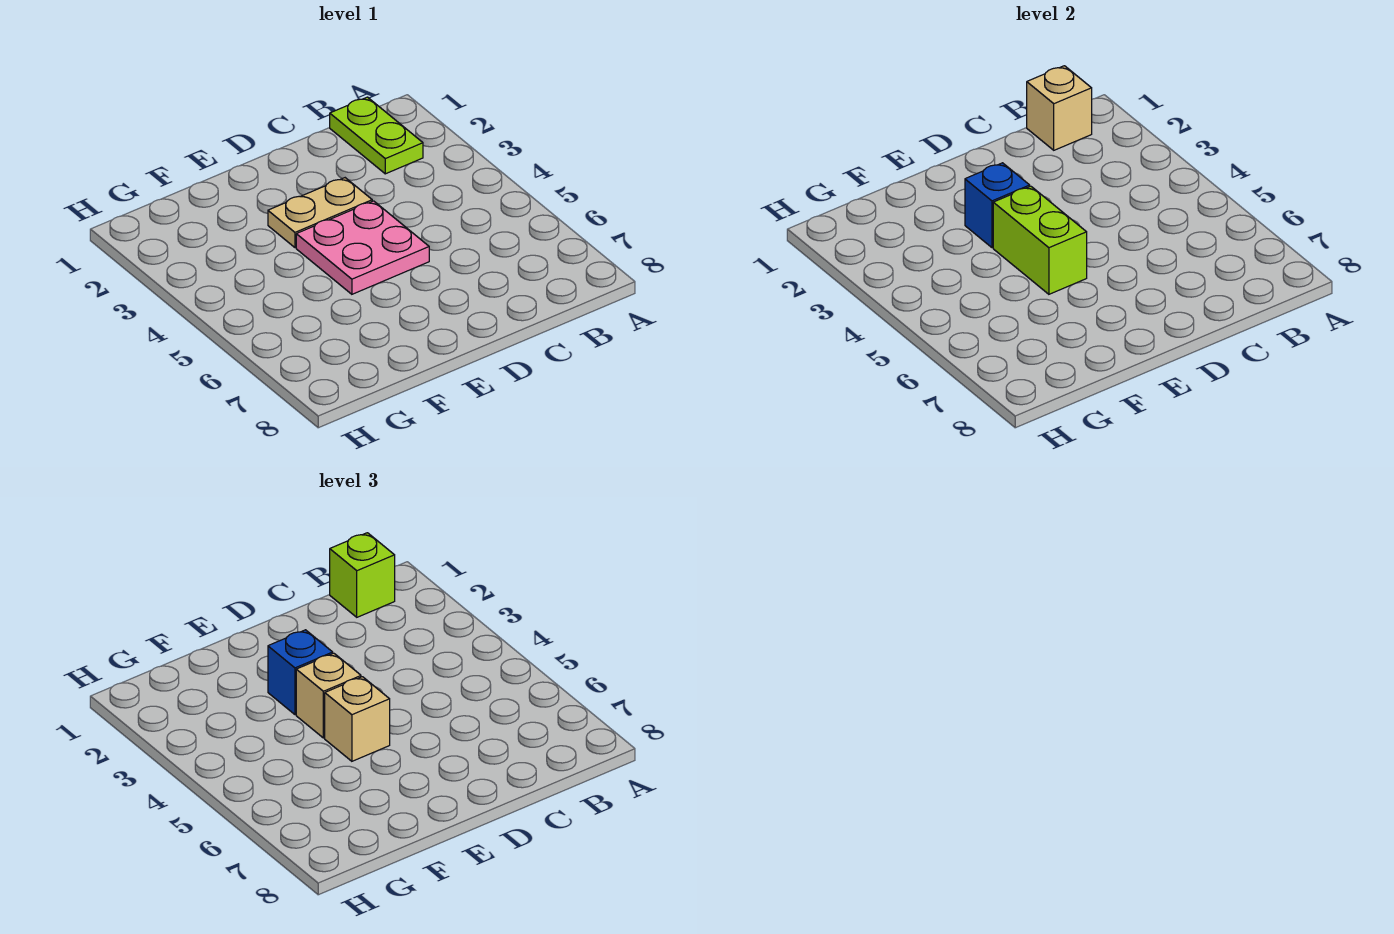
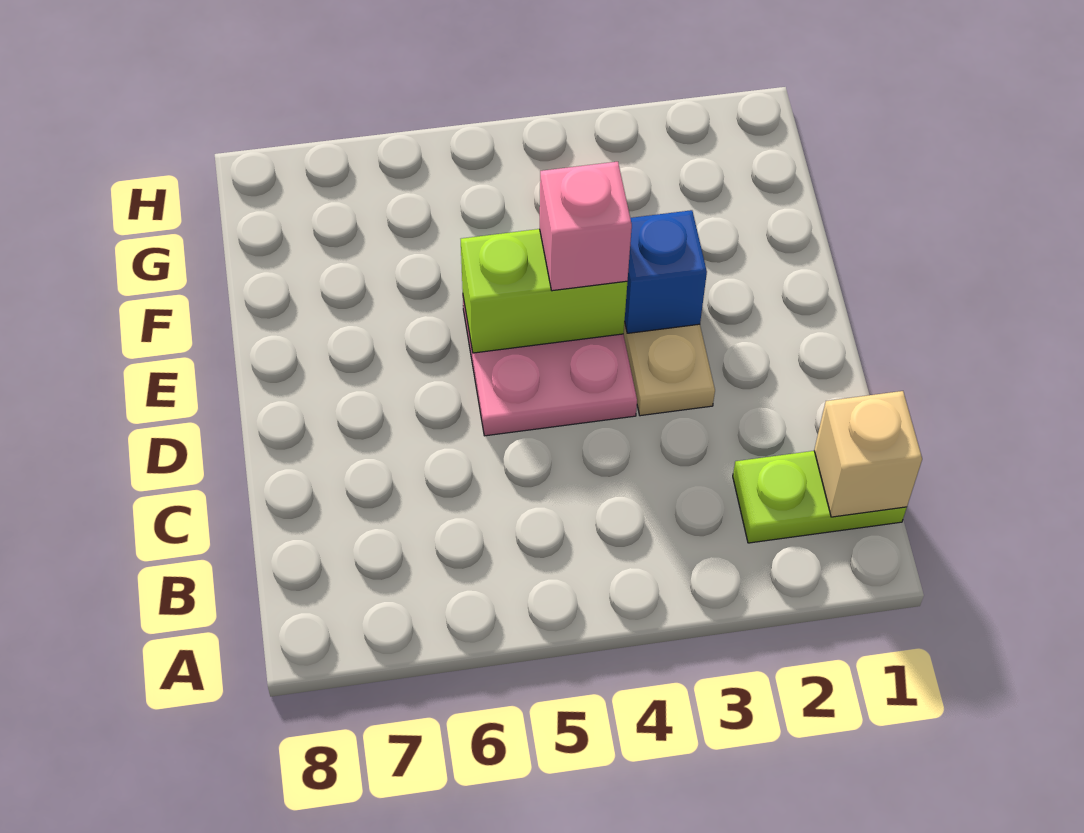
lime 1x1 brick [330,533,395,617] -> none
blue 1x1 brick [268,630,333,715] -> none
tan 1x1 brick [296,653,361,738] -> pink 1x1 brick [540,162,632,291]
tan 1x1 brick [325,677,390,761] -> none

